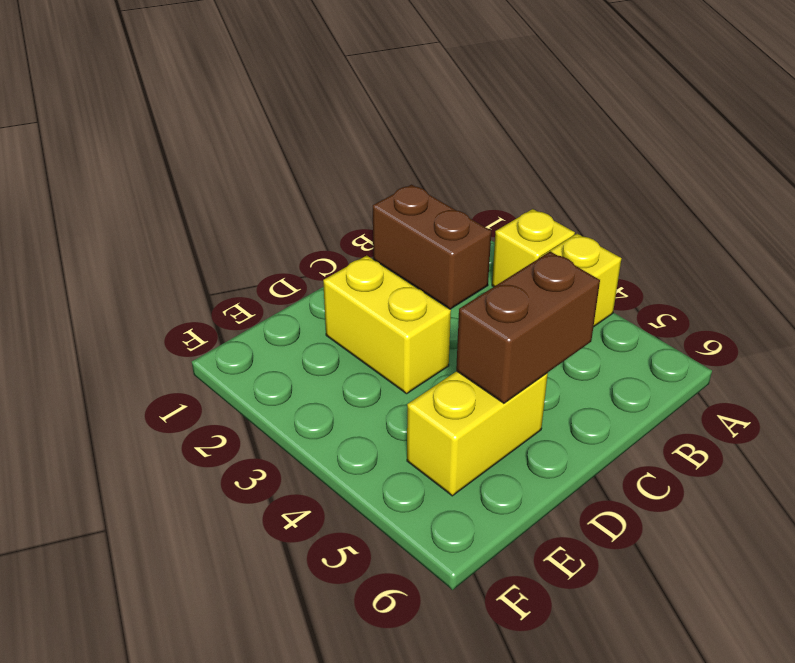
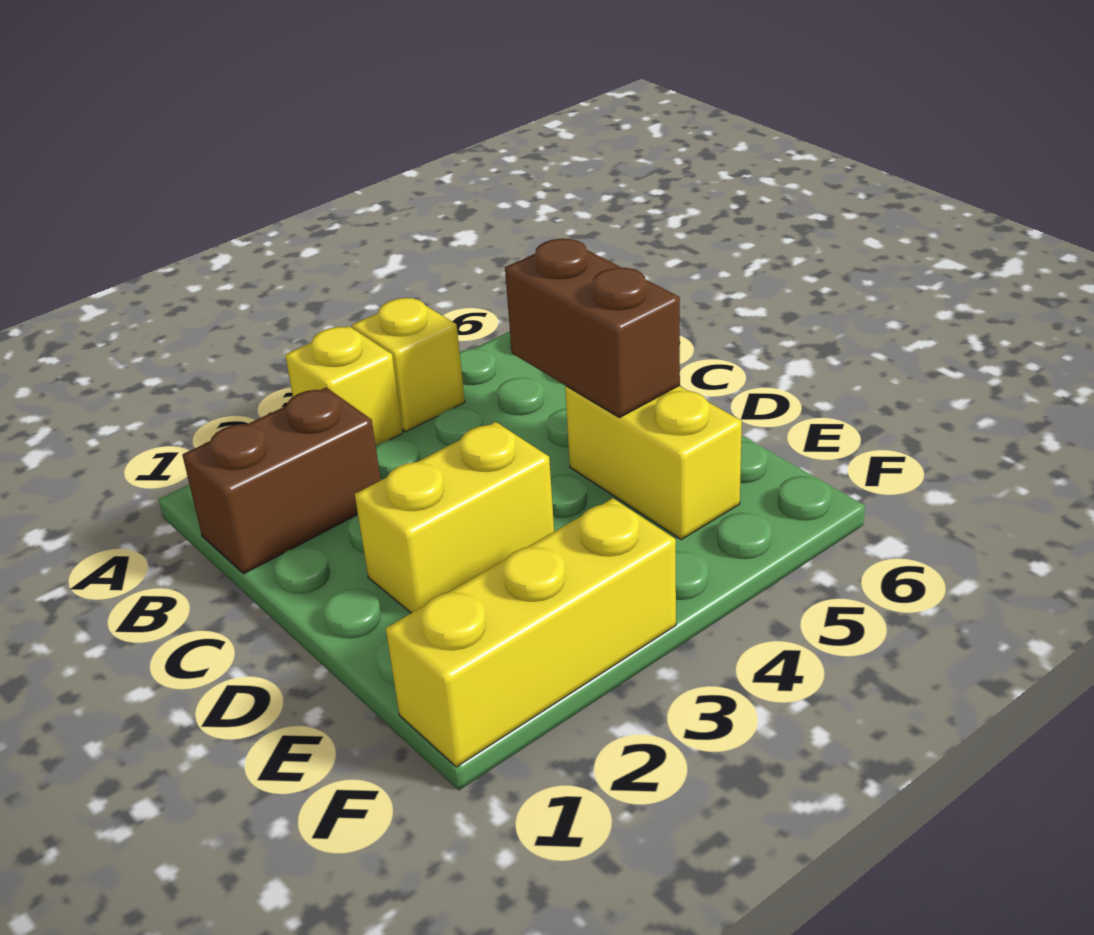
none -> yellow 1x3 brick [386,498,676,767]

